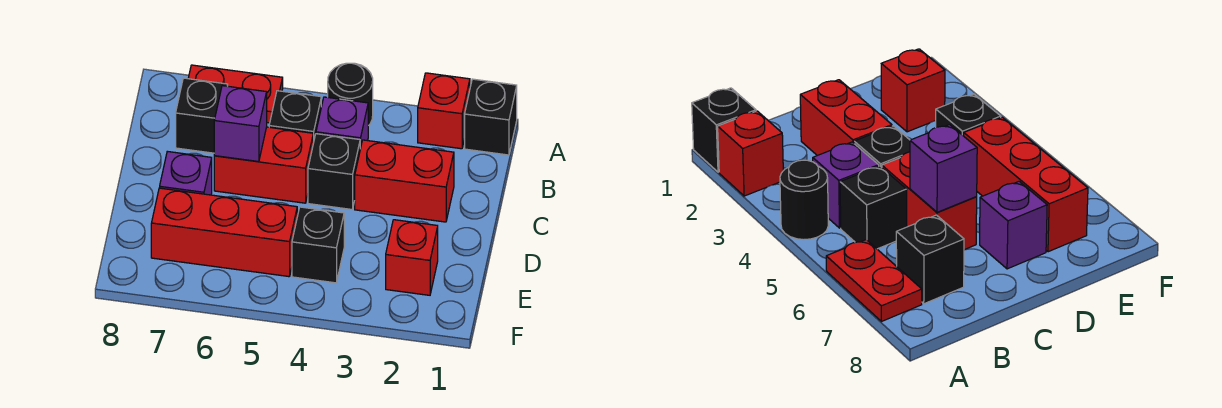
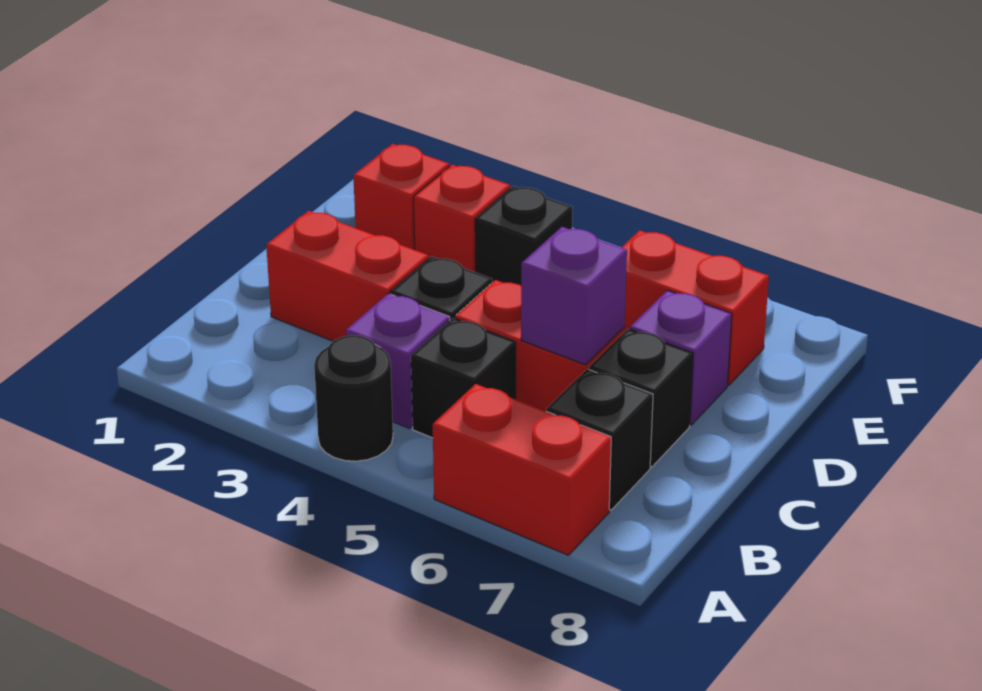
black 1x1 brick [465,79,517,155] -> black 1x1 brick moved to [589,329,693,467]
red 1x1 brick [418,73,470,149] -> red 1x1 brick moved to [414,165,510,272]
red 1x2 plate [188,65,283,123] -> red 1x2 brick [433,384,611,555]
red 1x3 brick [151,188,297,277] -> red 1x2 brick [621,230,769,385]

